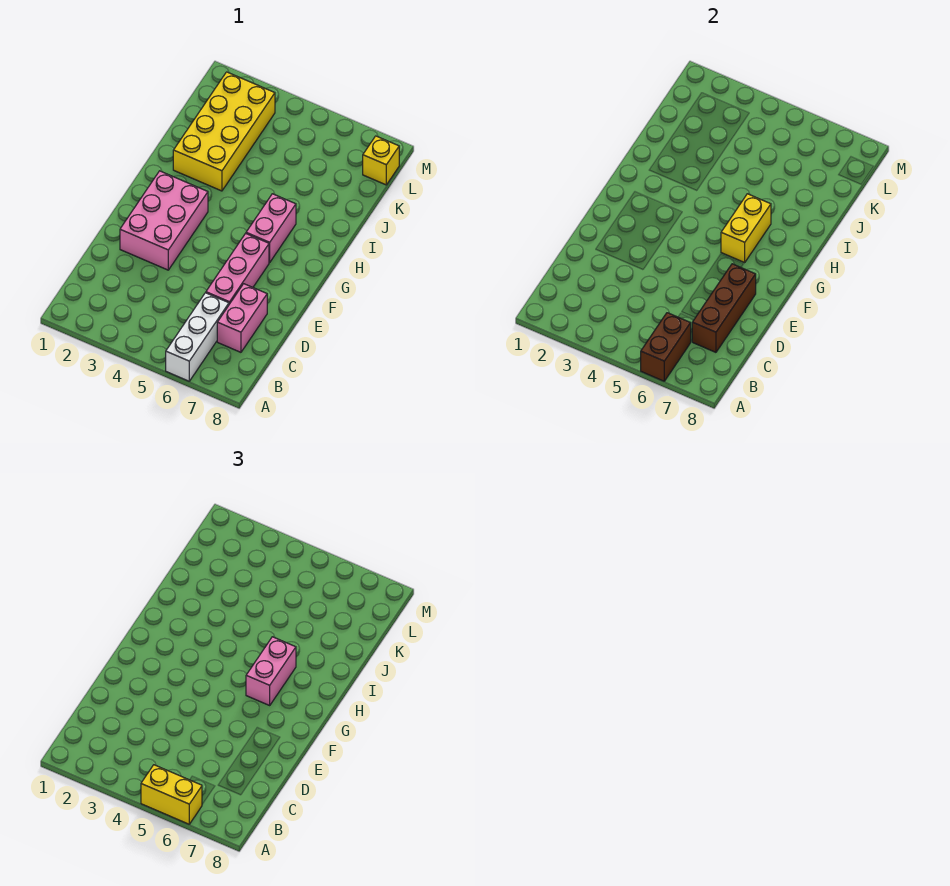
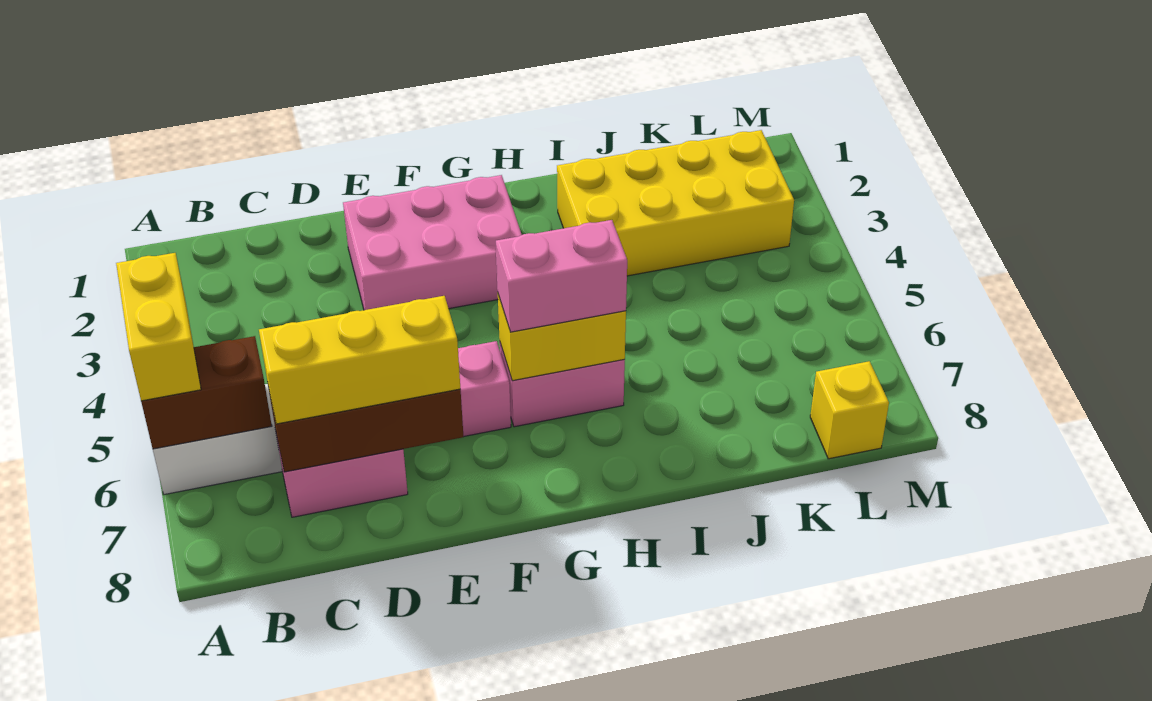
none -> yellow 1x3 brick [259,296,460,424]

